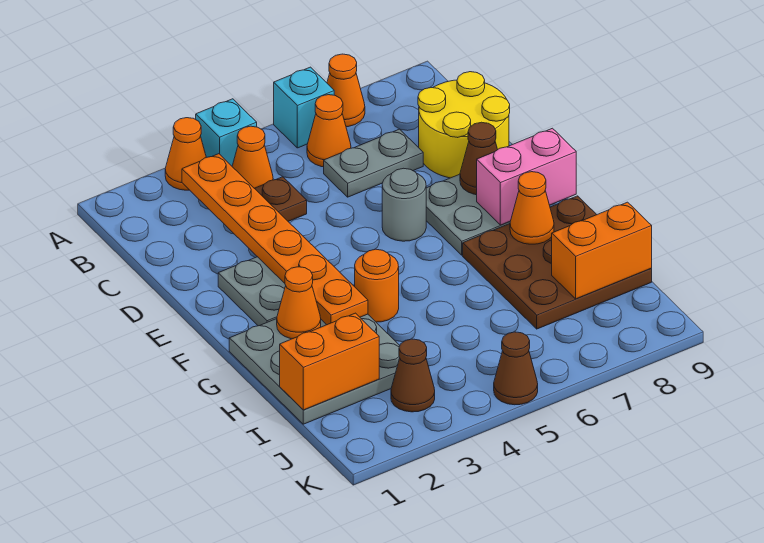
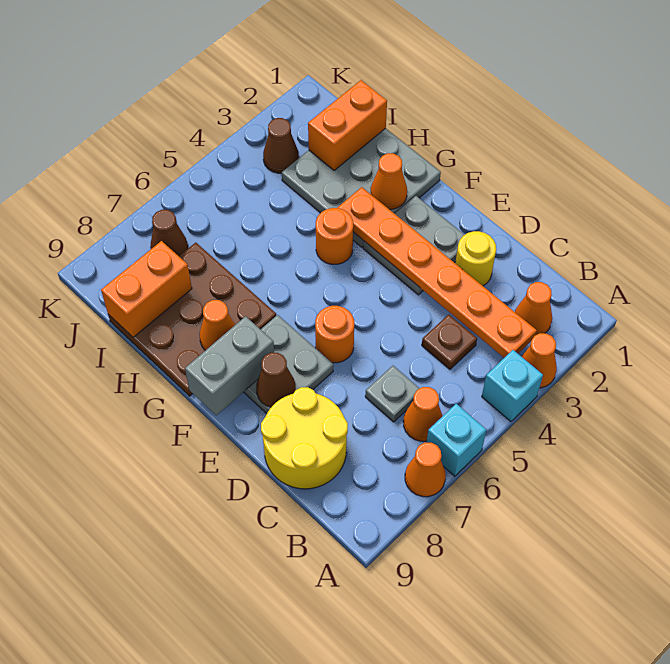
orange 1x1 cone [232,126,273,188] -> orange 1x1 cone moved to [515,282,552,335]
grey 1x2 plate [324,129,423,197] -> grey 1x1 plate [365,366,419,422]
none -> yellow 1x1 round brick [455,231,496,286]
grey 1x1 round brick [382,168,426,241] -> orange 1x1 round brick [315,306,354,363]
pink 1x2 brick [477,128,576,225] -> grey 1x2 brick [185,316,274,415]
brown 1x1 cone [494,332,538,405] -> brown 1x1 cone moved to [150,210,188,256]

